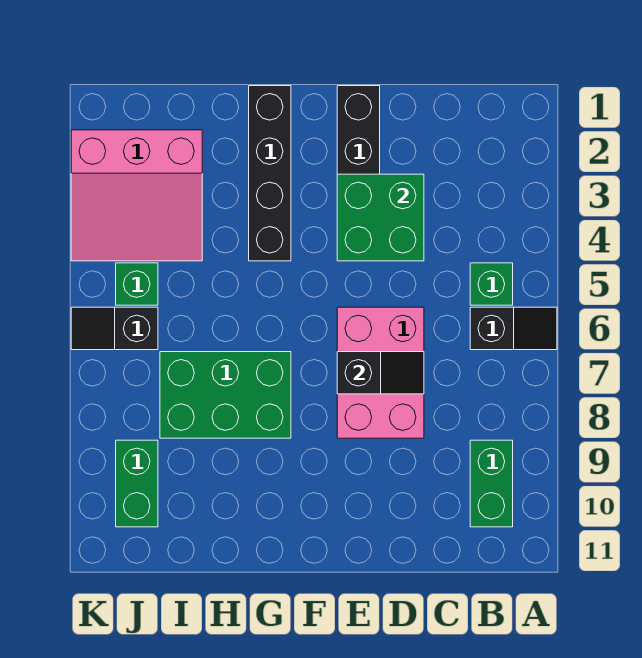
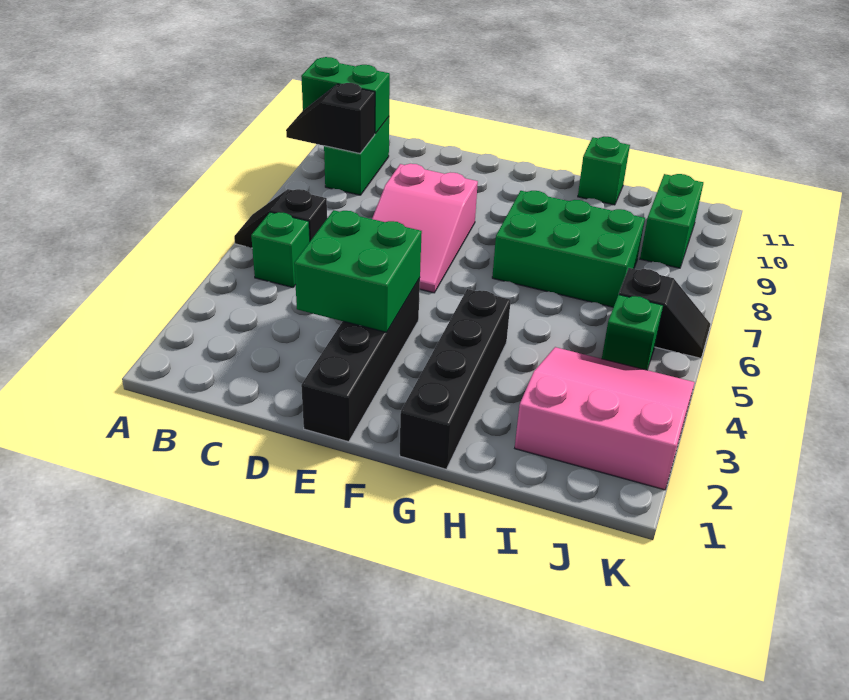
none -> green 1x2 brick [301,57,390,134]
pink 2x3 brick [337,307,424,438] -> pink 2x3 slope [372,164,478,293]
black 1x2 slope [337,352,424,394] -> black 1x2 slope moved to [286,83,375,153]
none -> green 1x1 brick [578,137,630,205]

